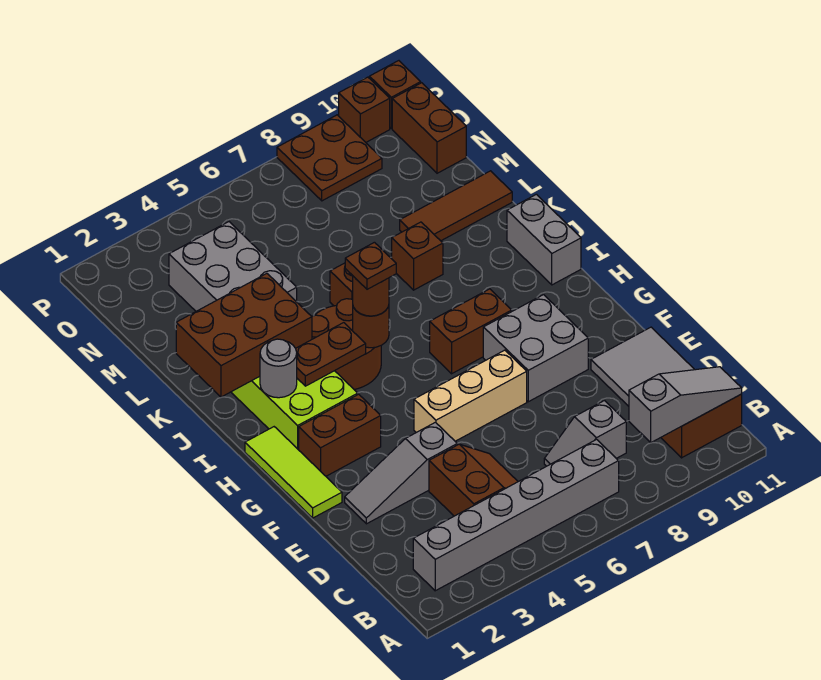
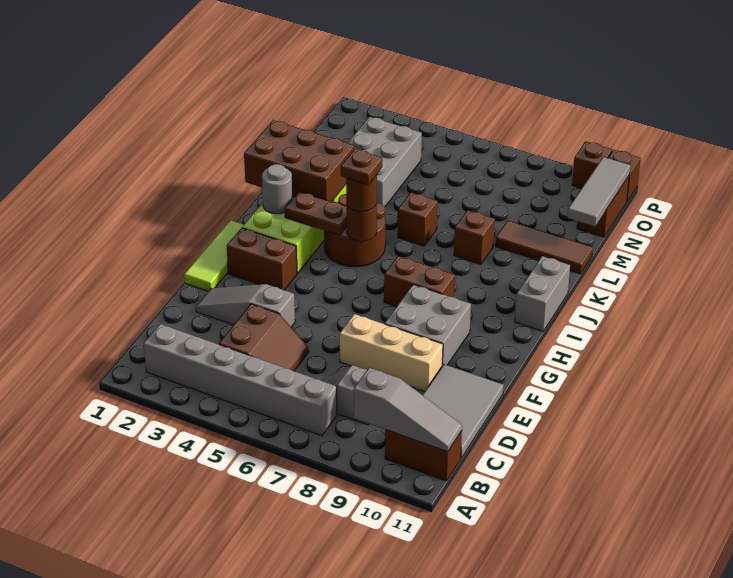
tan 1x3 brick [414,350,527,441] -> tan 1x3 brick moved to [340,314,443,392]
none -> grey 1x3 tile [567,157,630,226]
brown 2x2 plate [277,115,382,201] -> none

